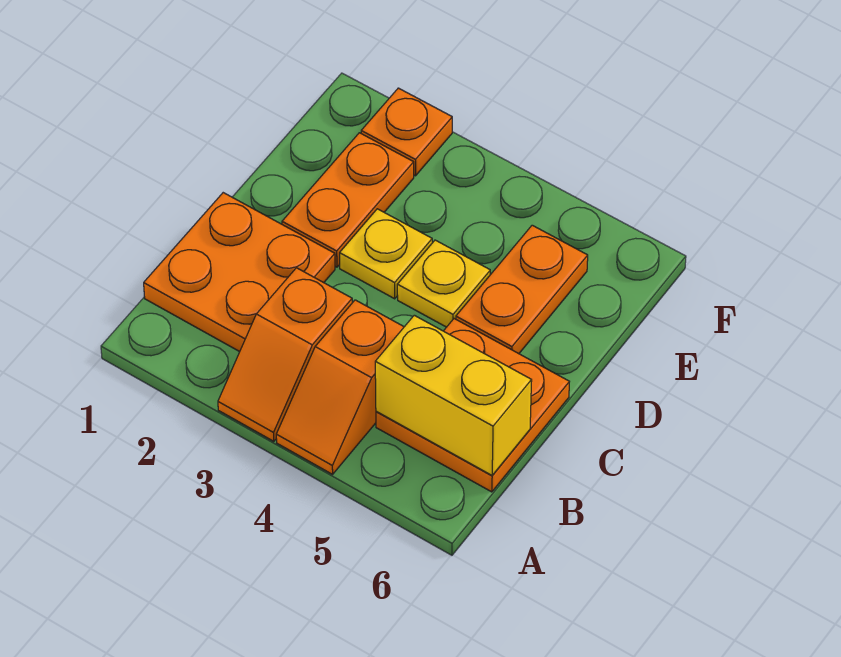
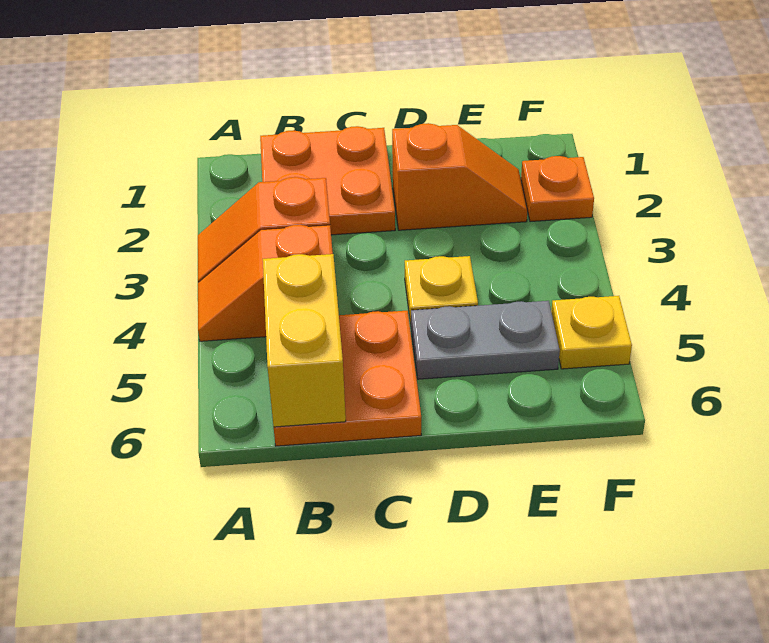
orange 1x2 plate [282,133,414,267] -> orange 1x2 slope [392,123,527,230]
yellow 1x1 plate [340,209,432,299] -> yellow 1x1 plate moved to [551,296,632,369]
orange 1x2 plate [456,225,588,354] -> grey 1x2 plate [411,301,560,379]

